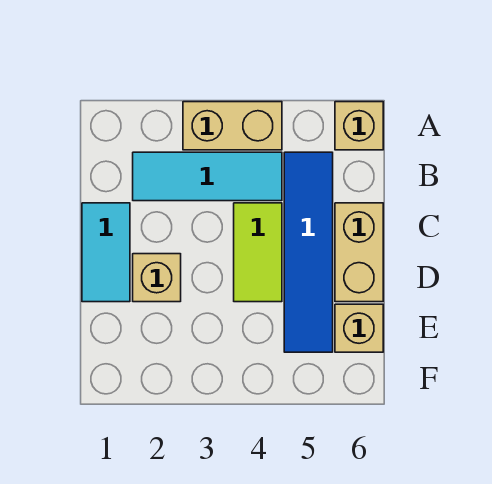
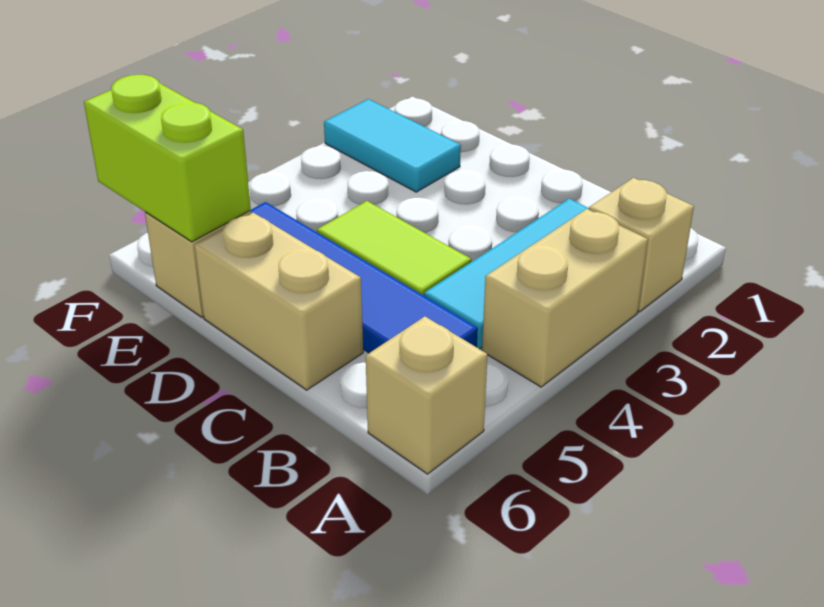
cyan 1x2 tile [82,203,130,302] -> cyan 1x2 tile moved to [324,99,461,192]
tan 1x1 brick [133,254,181,302] -> tan 1x1 brick moved to [589,178,694,312]
none -> lime 1x2 brick [84,75,251,242]

